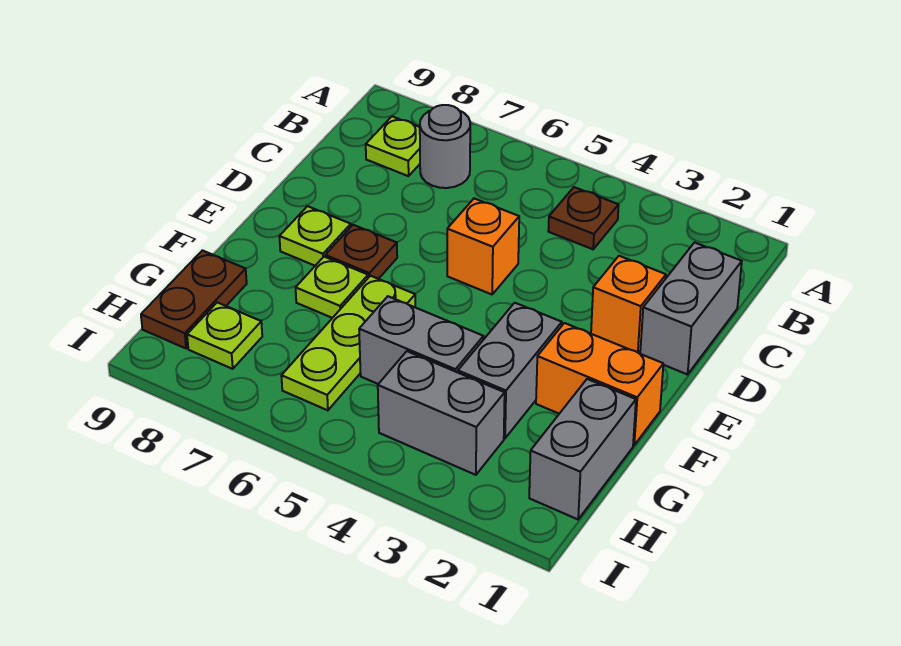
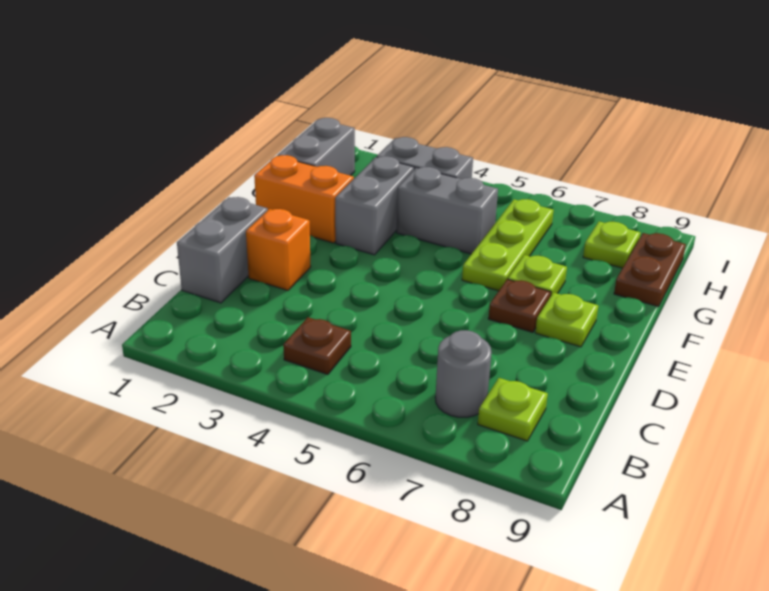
orange 1x1 brick [447,198,519,294] -> none

